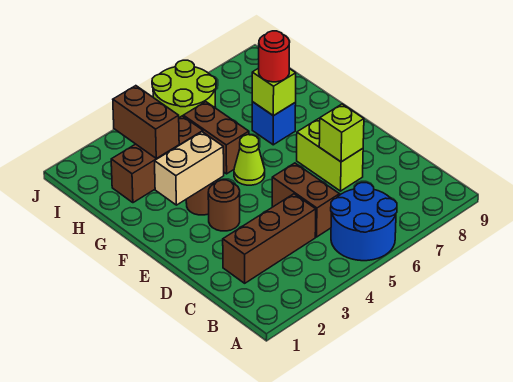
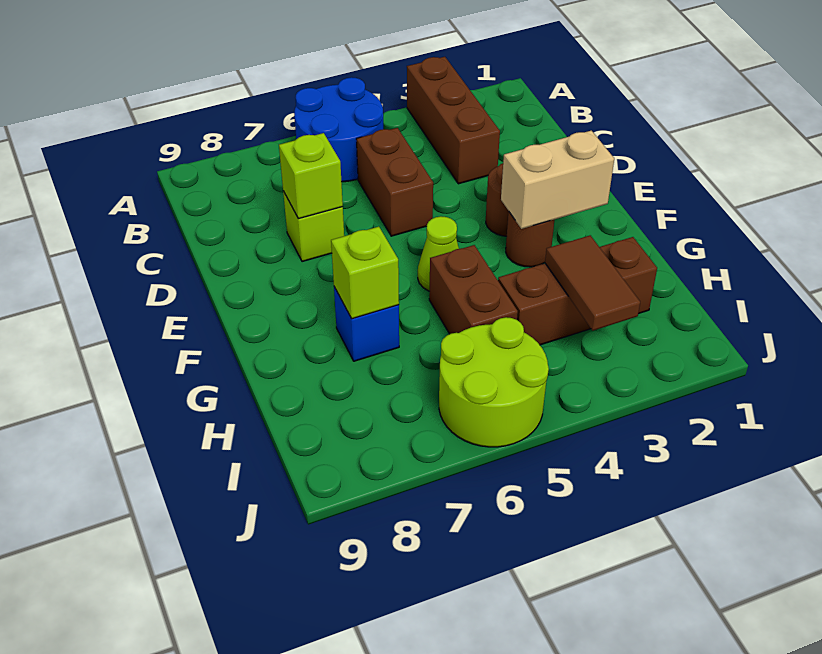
brown 1x3 brick [223,194,316,283] -> brown 1x3 brick turned to [407,57,500,184]
lime 1x2 brick [297,119,363,191] -> lime 1x1 brick [283,191,344,262]
red 1x1 round brick [259,31,290,82] -> none
brown 1x2 brick [113,86,179,159] -> brown 1x2 tile [545,235,640,330]

